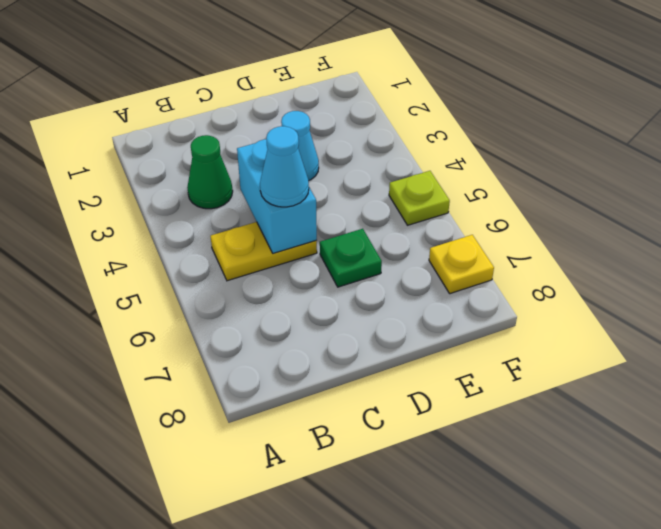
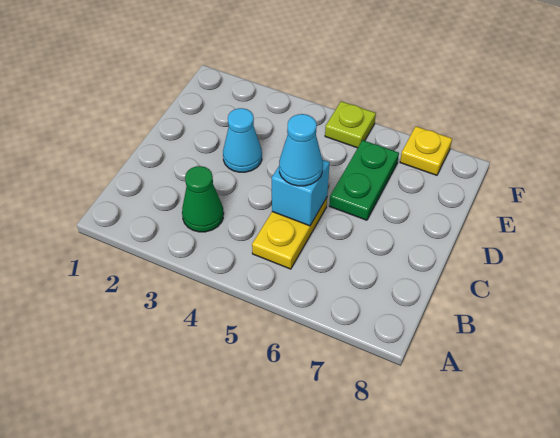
cyan 1x2 brick [237,139,317,254] -> cyan 1x1 brick [272,160,330,226]
green 1x1 plate [320,229,382,287] -> green 1x2 plate [329,140,399,220]

